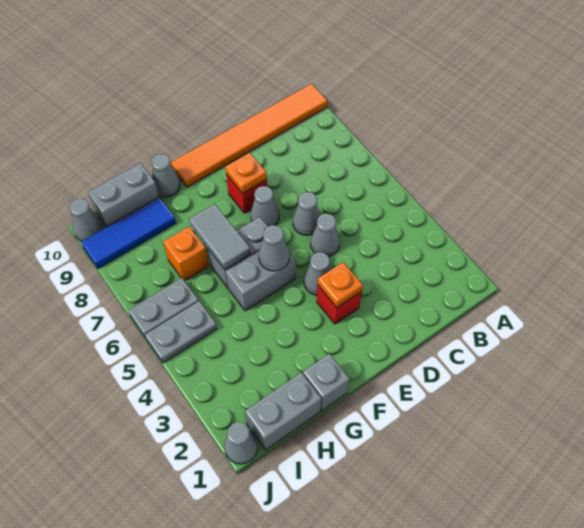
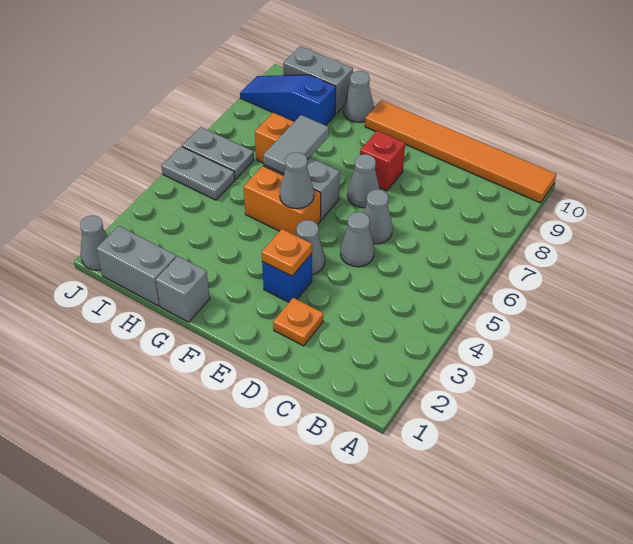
red 1x1 brick [317,285,362,324] -> blue 1x1 brick [262,253,312,302]
orange 1x1 plate [225,153,267,193] -> orange 1x1 plate moved to [273,298,323,346]
grey 1x2 brick [226,251,296,311] -> orange 1x2 brick [244,166,321,236]
blue 1x3 tile [81,197,176,269] -> blue 1x3 slope [240,75,336,126]
grey 1x1 cone [69,199,103,241] -> none

